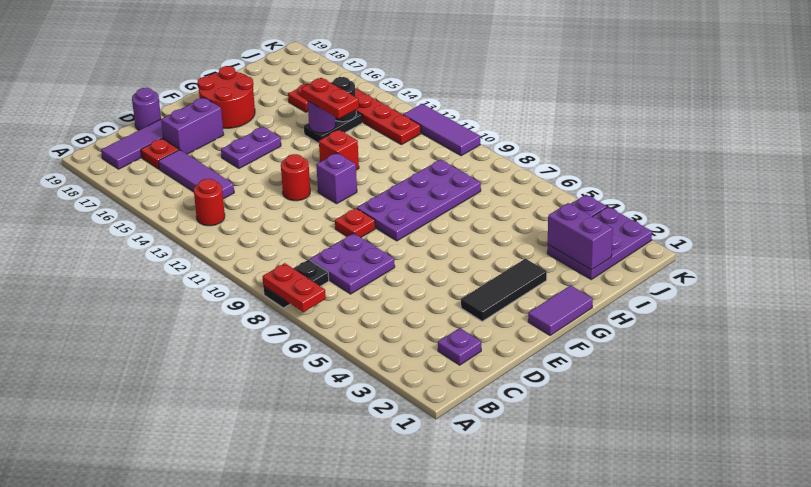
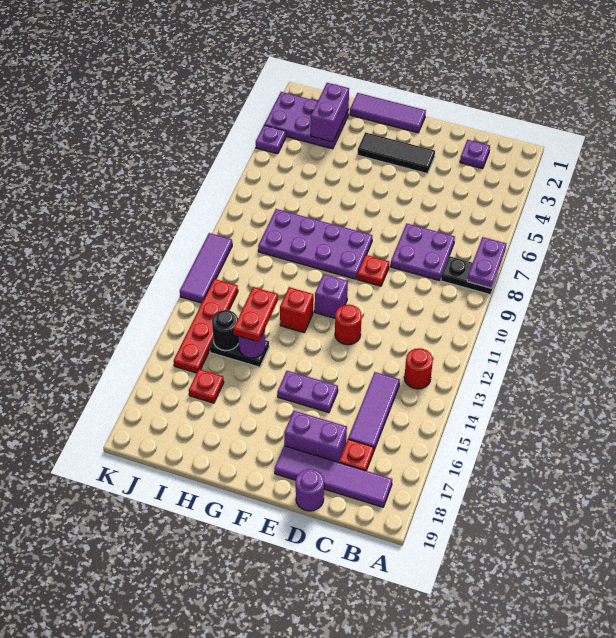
red 1x2 plate [263,263,326,312] -> purple 1x2 plate [467,237,506,288]
purple 1x2 tile [528,285,593,335] -> purple 1x3 tile [350,93,426,133]
red 2x2 round brick [197,66,255,128] -> none

